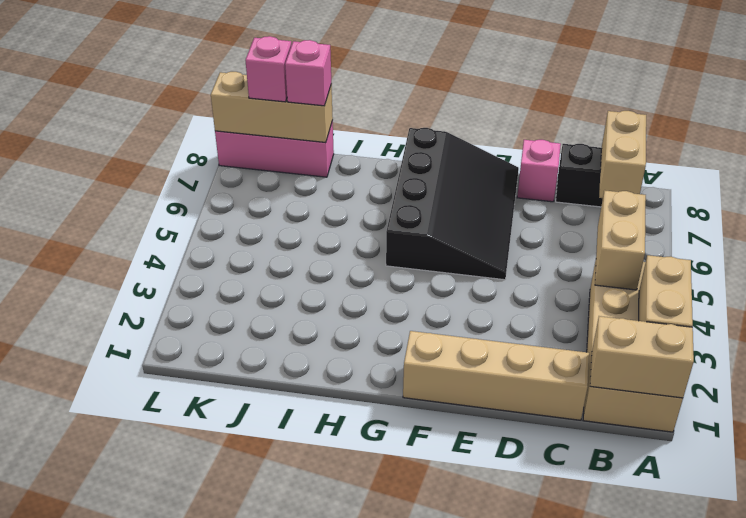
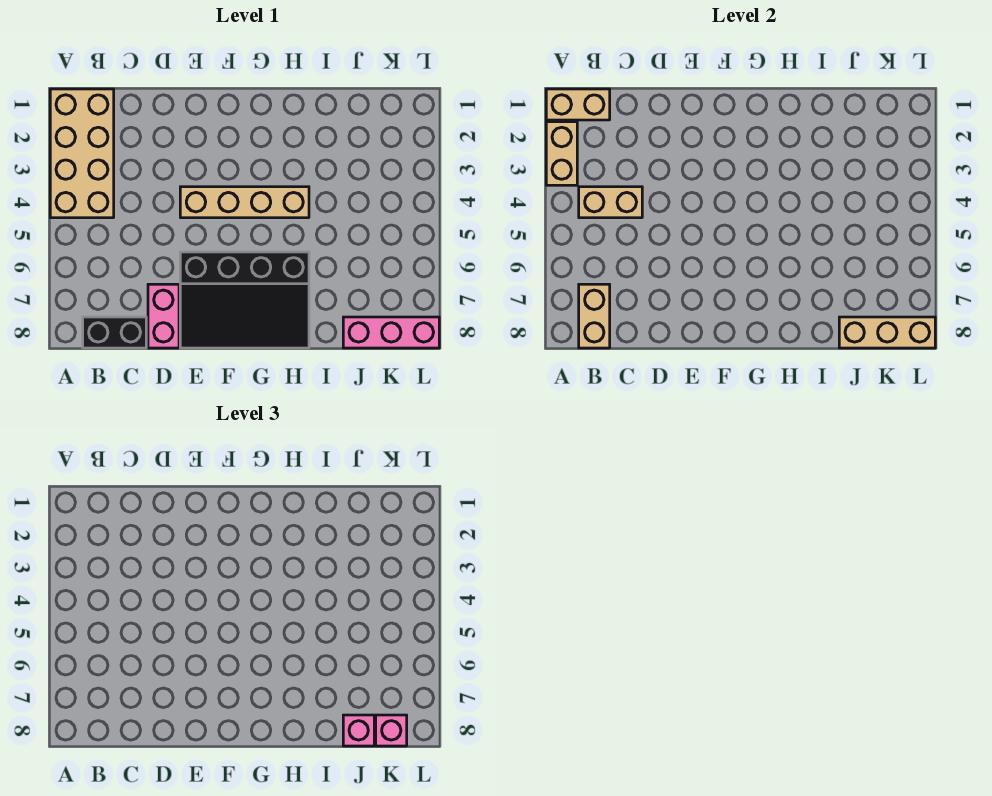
tan 1x2 brick [595,191,646,290] -> tan 1x2 brick turned to [579,187,642,218]
tan 1x4 brick [403,331,589,420] -> tan 1x4 brick moved to [180,187,309,218]
pink 1x1 brick [517,140,561,202] -> pink 1x2 brick [148,284,179,348]
black 3x4 slope [386,128,519,280] -> black 3x4 slope turned to [180,252,309,348]

